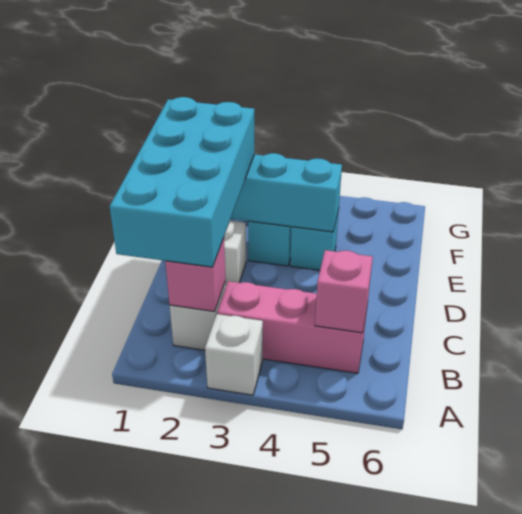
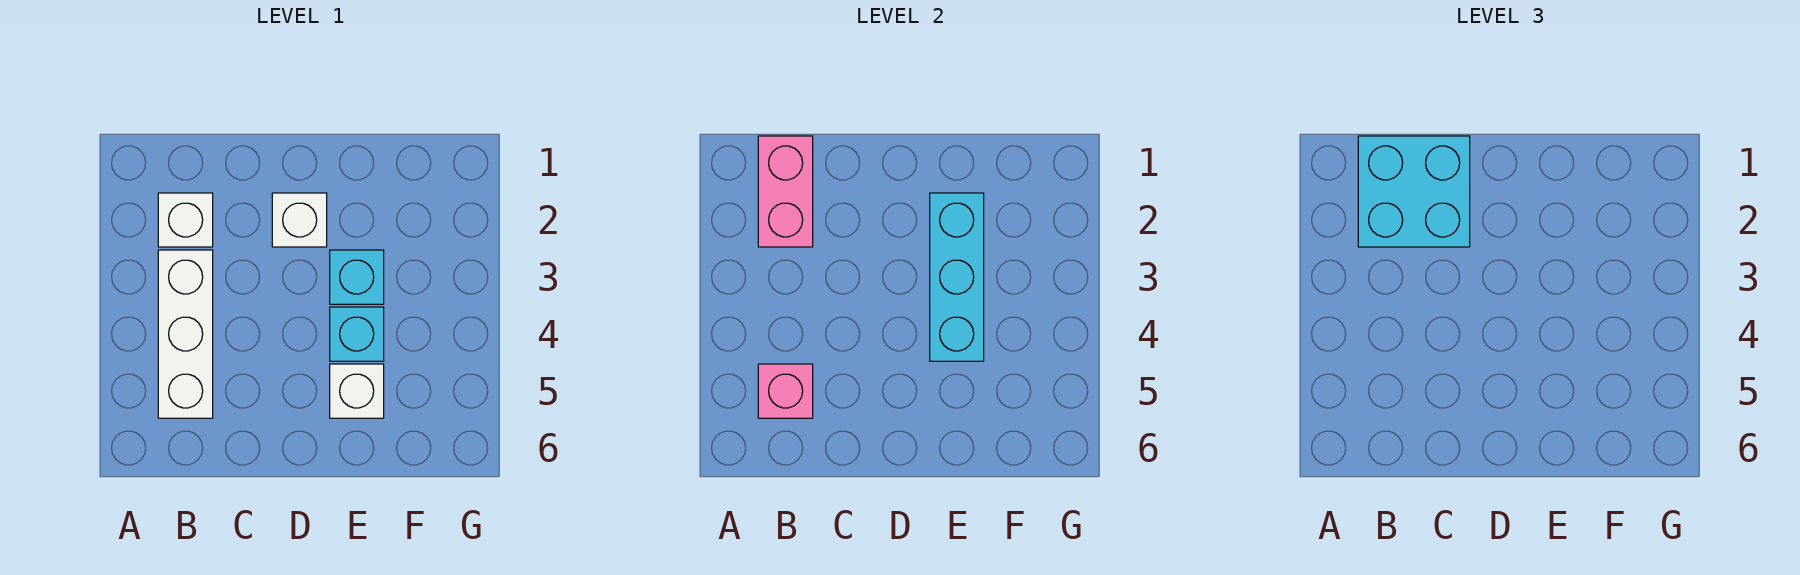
white 1x1 brick [205,314,263,395] -> white 1x1 brick moved to [330,364,384,418]
cyan 2x4 brick [110,97,255,267] -> cyan 2x2 brick [1358,136,1470,247]
pink 1x1 brick [165,238,226,312] -> pink 1x2 brick [758,136,813,247]
pink 1x3 brick [217,281,368,373] -> white 1x3 brick [158,250,213,418]

